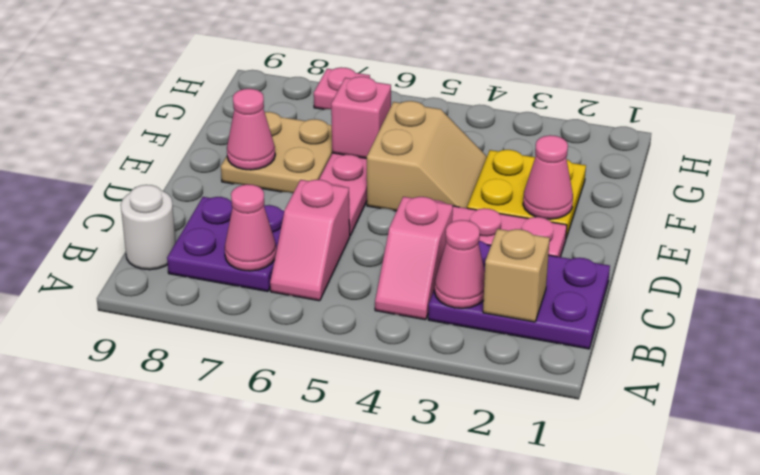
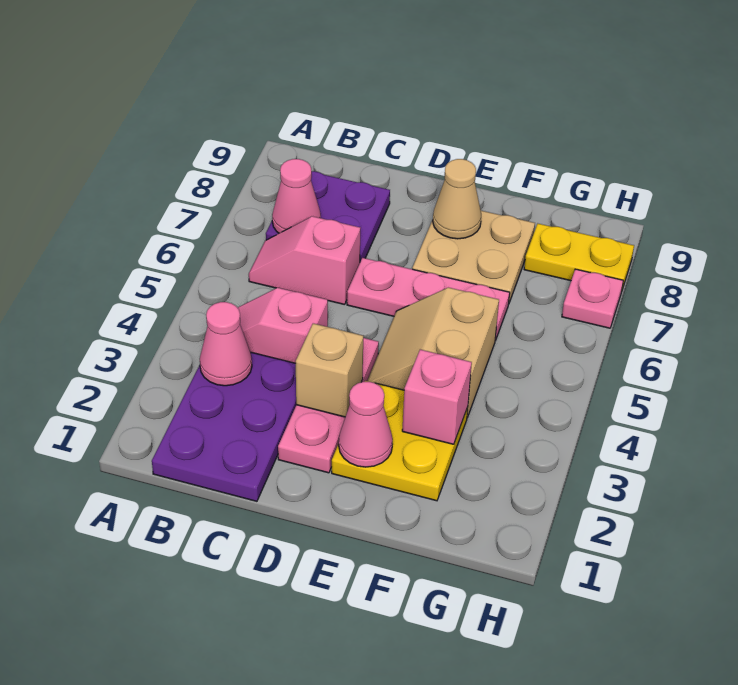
tan 1x1 brick [483,229,550,322] -> tan 1x1 brick moved to [296,324,363,417]
white 1x1 round brick [121,185,176,270] -> none
tan 2x2 slope [367,101,487,211] -> tan 2x2 slope turned to [367,287,499,417]
pink 1x1 cone [227,89,275,170] -> tan 1x1 cone [433,159,481,239]
pink 1x1 brick [331,77,391,158] -> pink 1x1 brick moved to [402,350,472,444]
none -> yellow 1x2 plate [524,224,634,290]

